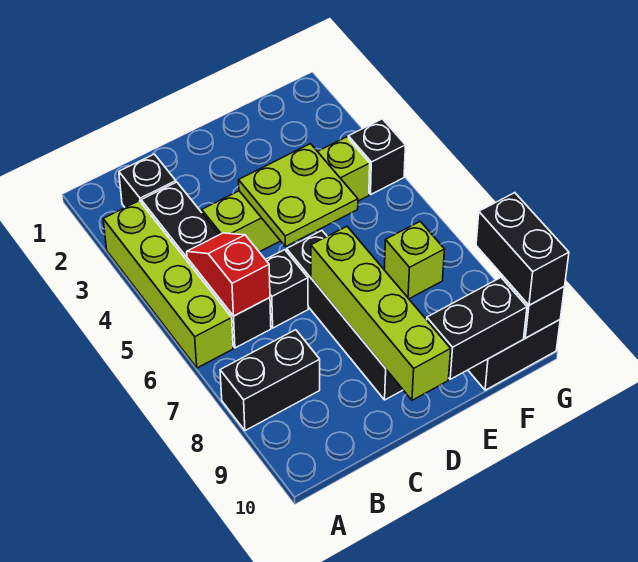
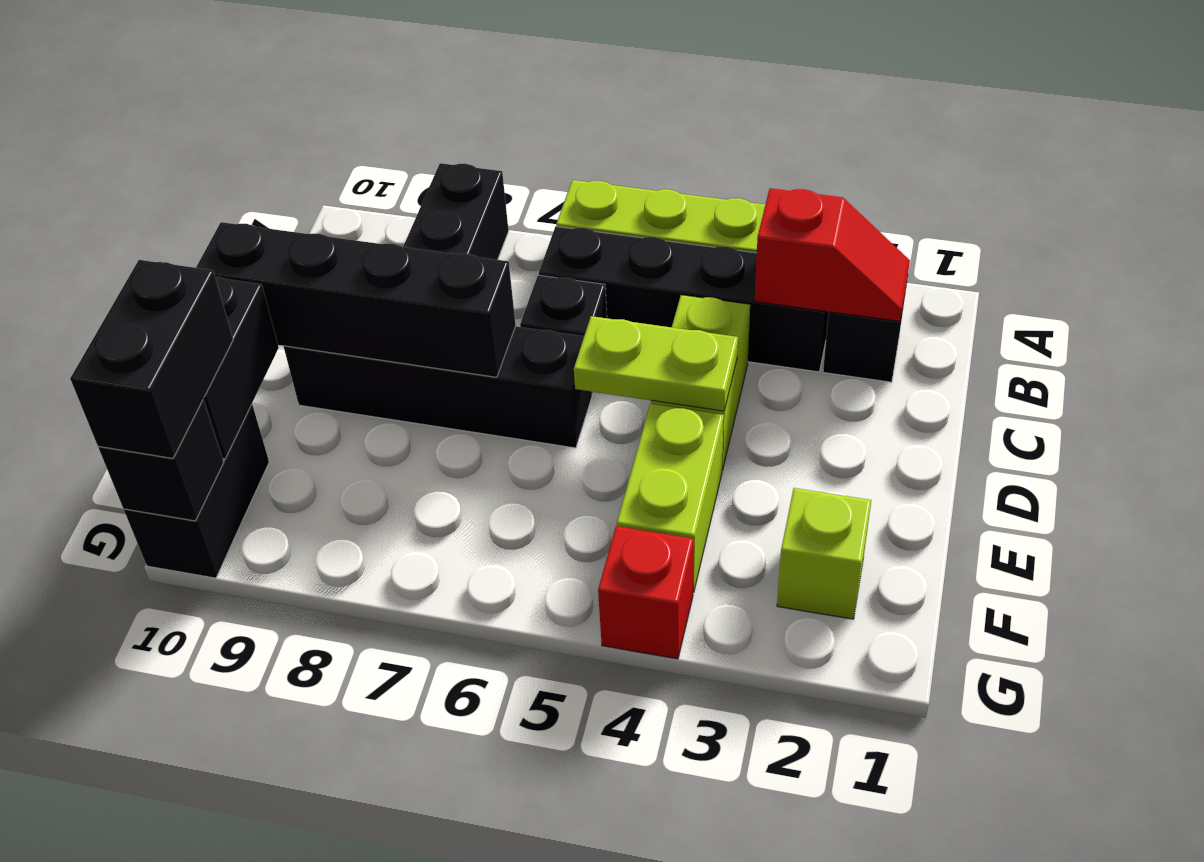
red 1x2 slope [187,233,270,316] -> red 1x2 slope moved to [755,188,910,322]
lime 2x2 plate [239,144,358,247] -> lime 1x2 plate [574,316,738,411]
lime 1x4 brick [311,227,451,400] -> black 1x4 brick [196,222,516,377]
lime 1x1 brick [384,221,444,299] -> lime 1x1 brick moved to [777,488,871,619]
black 1x1 brick [348,119,406,194] -> red 1x1 brick [598,526,694,659]
black 1x2 brick [476,193,569,305] -> black 1x2 brick turned to [70,260,233,458]

